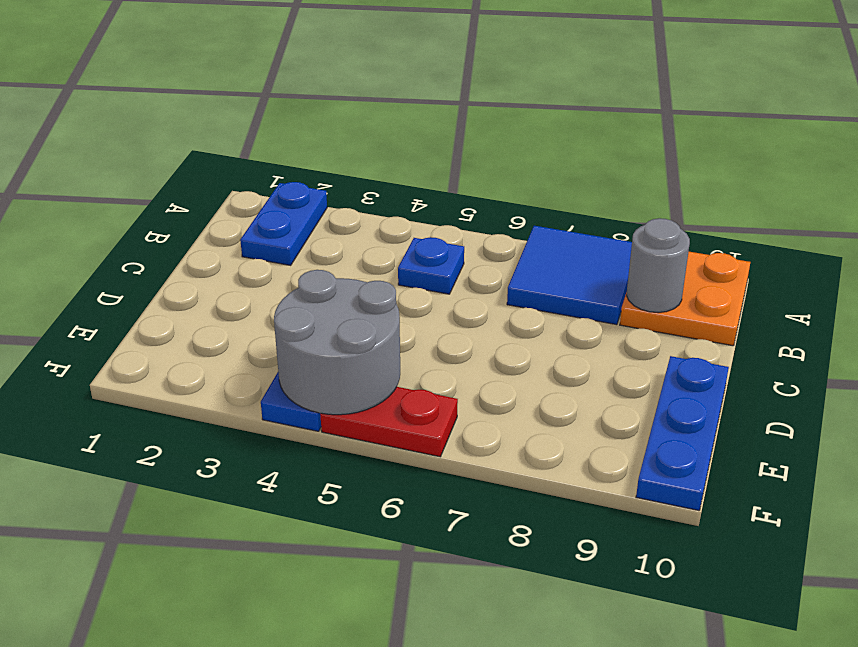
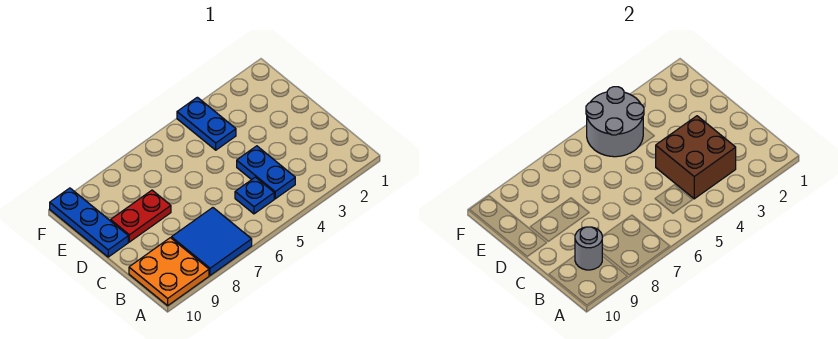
blue 1x2 plate [240,182,327,265] -> blue 1x2 plate moved to [237,146,295,199]
none -> brown 2x2 brick [656,116,736,199]
red 1x2 plate [320,387,458,457] -> red 1x2 plate moved to [111,190,171,242]

